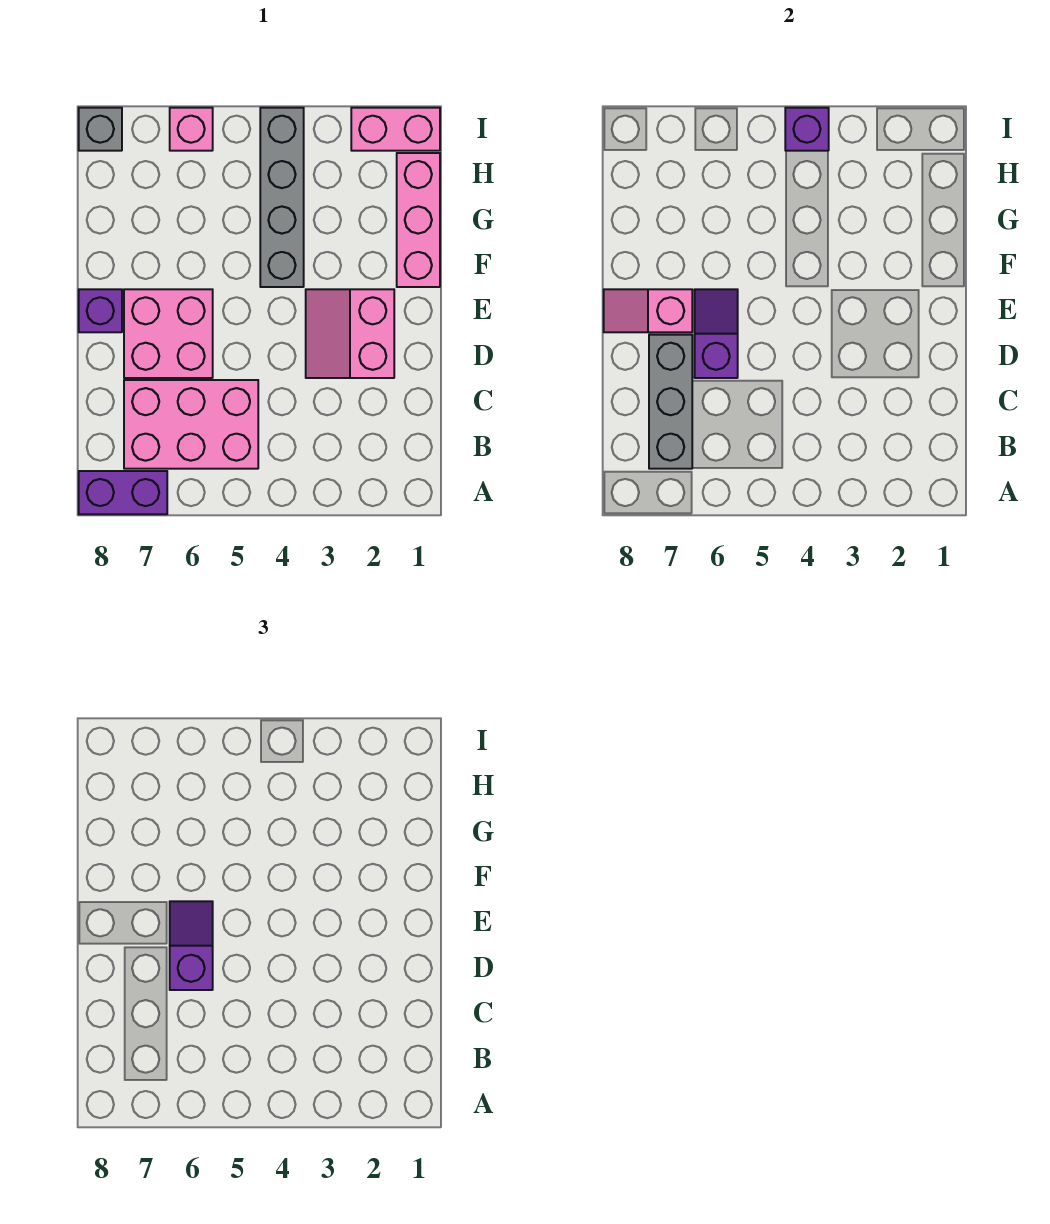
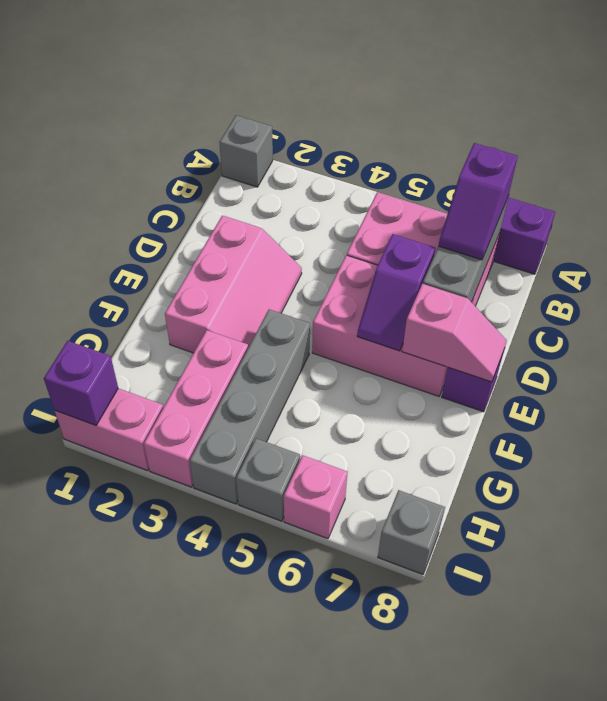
none -> grey 1x1 brick [219,116,273,187]
pink 2x2 slope [306,289,394,378] -> pink 2x3 slope [165,216,302,353]
pink 2x2 brick [124,289,213,378] -> pink 2x3 brick [312,255,473,396]
purple 1x2 slope [170,901,213,990] -> purple 1x2 slope moved to [439,143,518,260]
pink 1x3 brick [397,153,440,287] -> pink 1x3 brick moved to [144,330,248,487]
purple 1x1 brick [785,108,829,151] -> purple 1x1 brick moved to [44,341,118,425]
none -> grey 1x1 brick [236,439,300,521]

